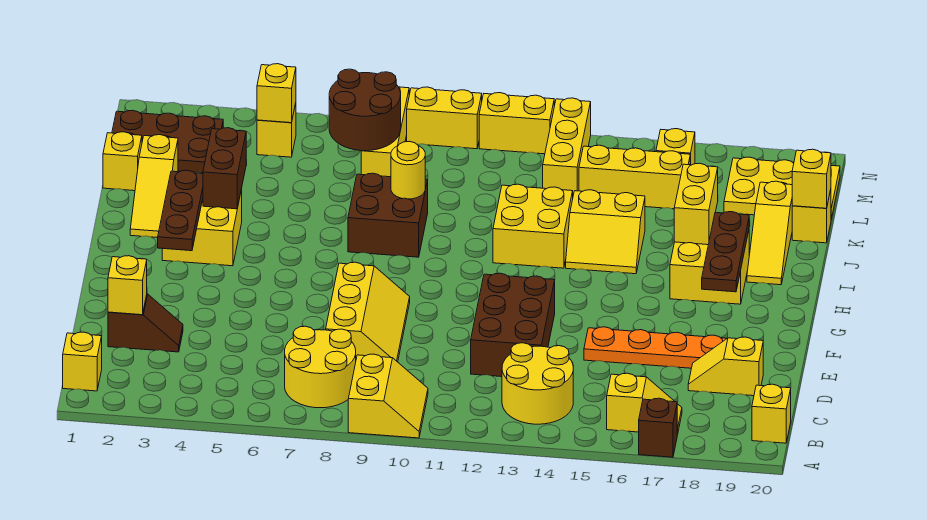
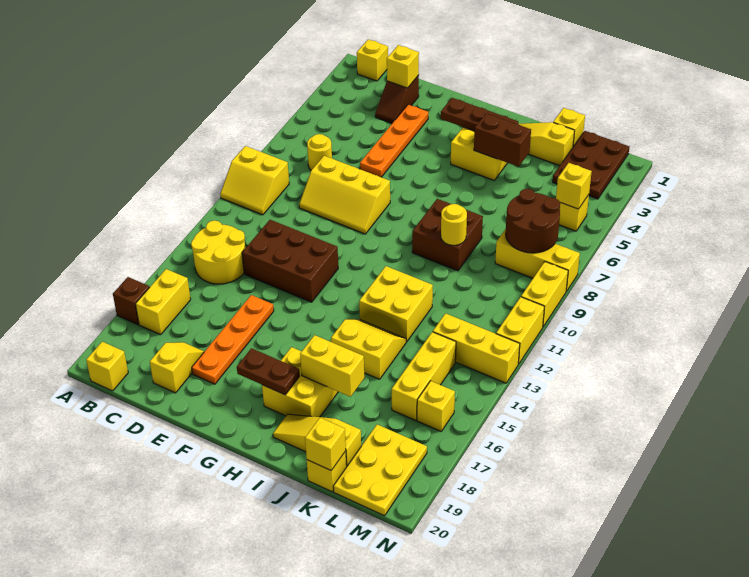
yellow 2x2 round brick [285,326,356,408] -> yellow 1x1 round brick [307,134,332,170]
yellow 1x2 slope [607,373,682,435] -> yellow 1x2 brick [136,269,191,335]
none -> orange 1x4 plate [360,105,428,177]
brown 1x3 plate [702,212,749,292] -> brown 1x2 plate [237,348,300,395]
yellow 2x2 slope [566,190,645,274] -> yellow 2x2 slope turned to [331,319,406,379]

